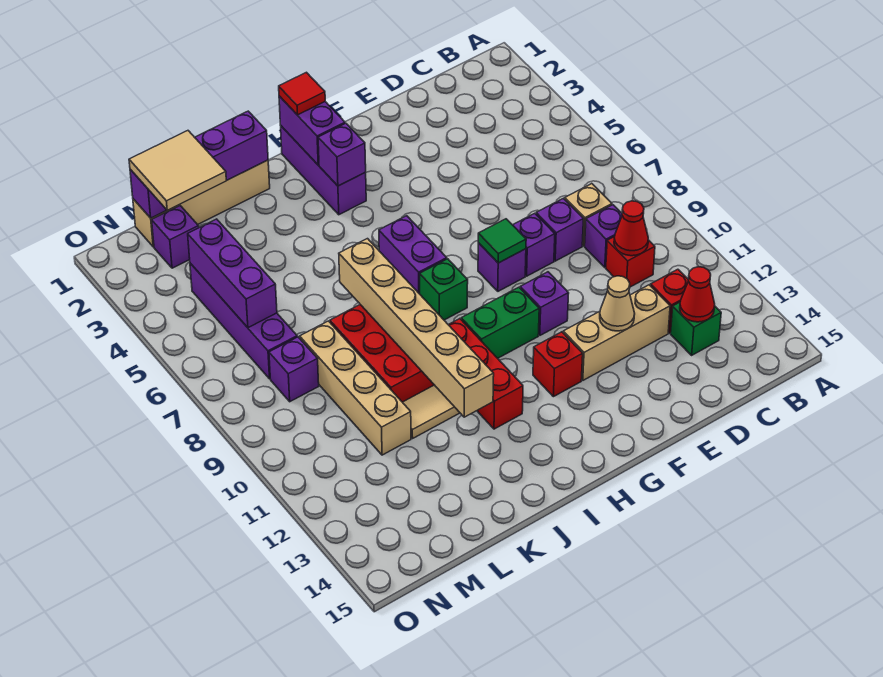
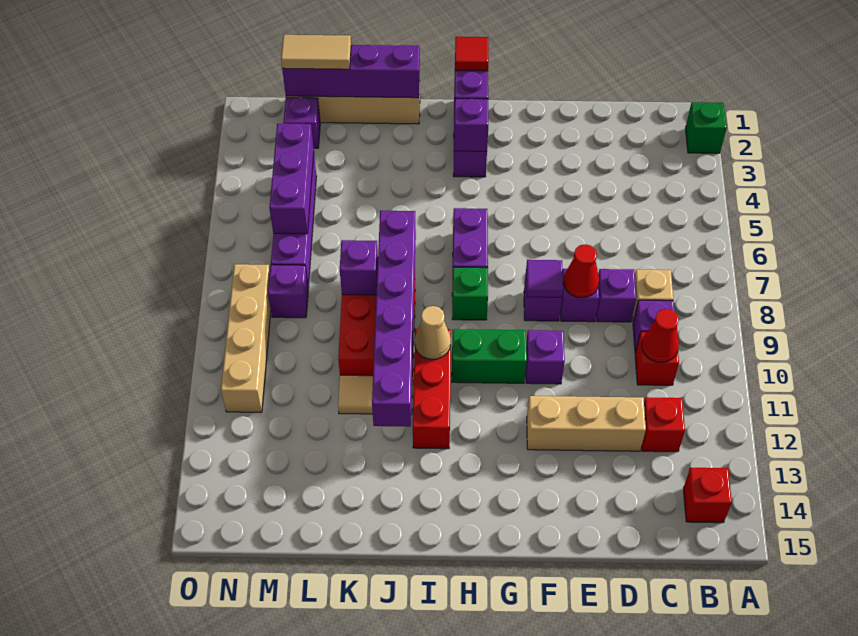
green 1x1 brick [671,302,721,355] -> green 1x1 brick moved to [685,102,727,153]
red 1x1 cone [680,267,715,322] -> red 1x1 cone moved to [563,244,599,298]
tan 1x1 cone [600,276,635,331] -> tan 1x1 cone moved to [415,306,451,359]
green 1x1 tile [478,219,526,263] -> purple 1x1 tile [526,260,563,297]
red 1x1 brick [533,332,583,397] -> red 1x1 brick moved to [683,468,732,523]
tan 1x6 brick [339,239,494,417] -> purple 1x6 brick [372,211,416,427]
none -> purple 1x1 brick [340,240,378,295]
tan 2x2 tile [129,131,226,210] -> tan 1x2 tile [281,35,351,69]
tan 1x4 brick [300,321,411,455] -> tan 1x4 brick moved to [221,264,271,412]

